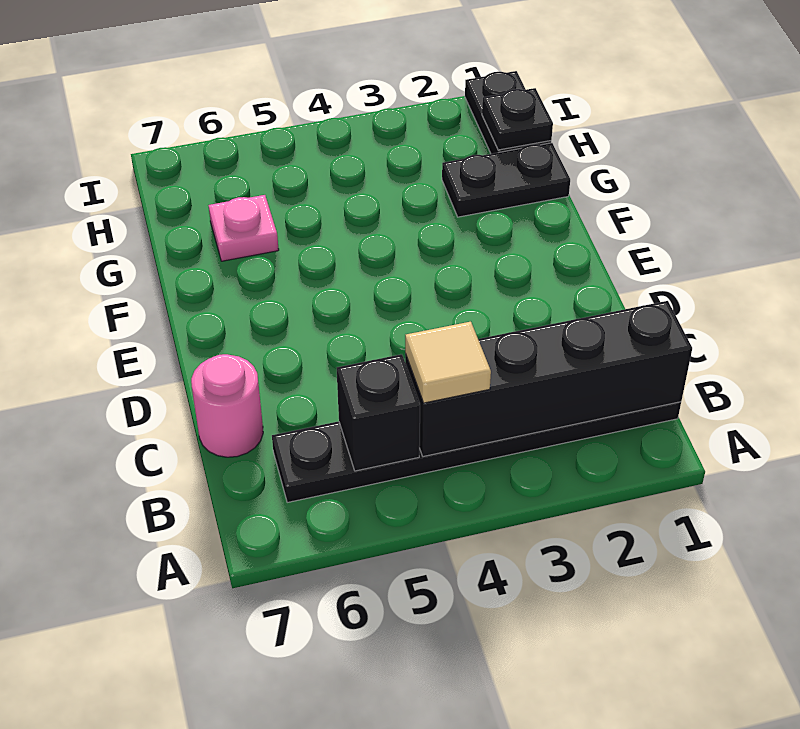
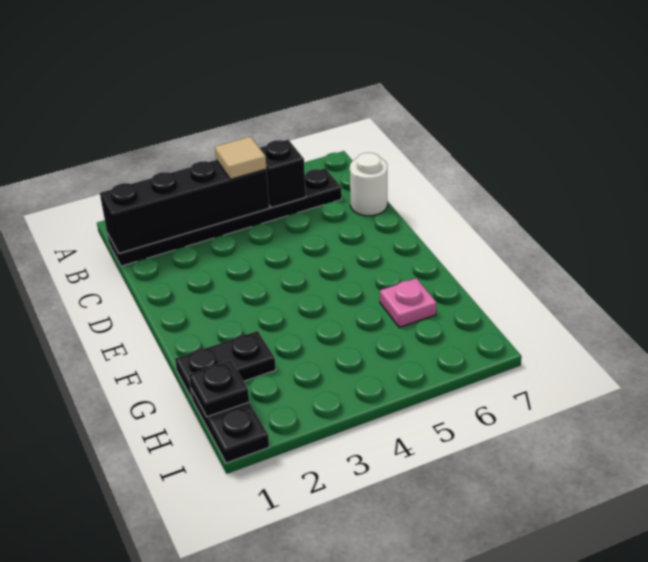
pink 1x1 round brick [191,354,263,457] -> white 1x1 round brick [350,153,387,216]

